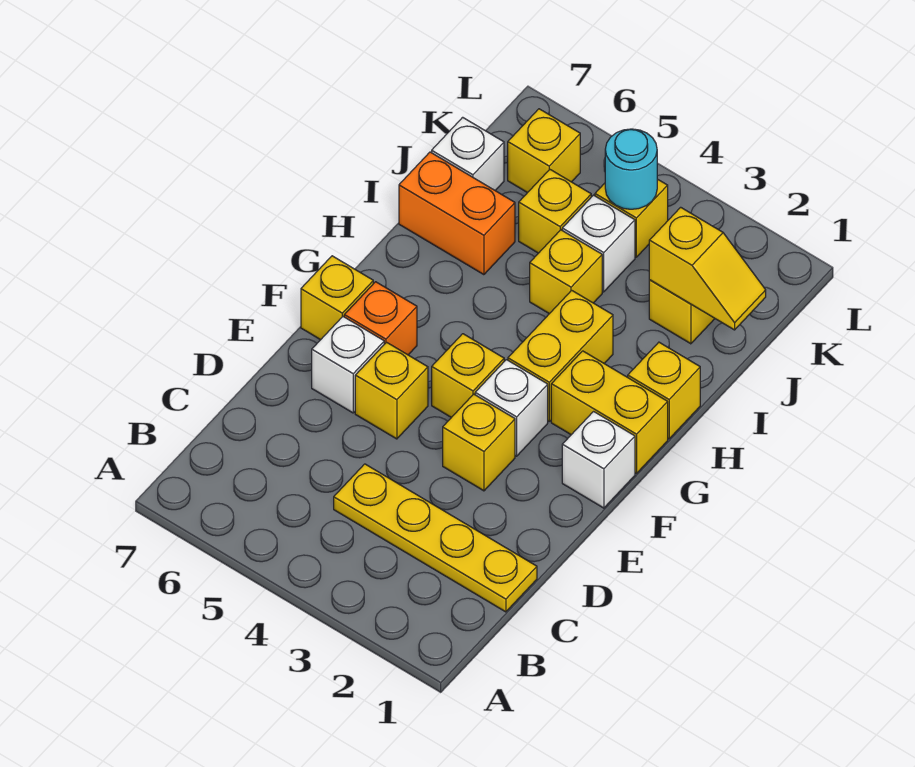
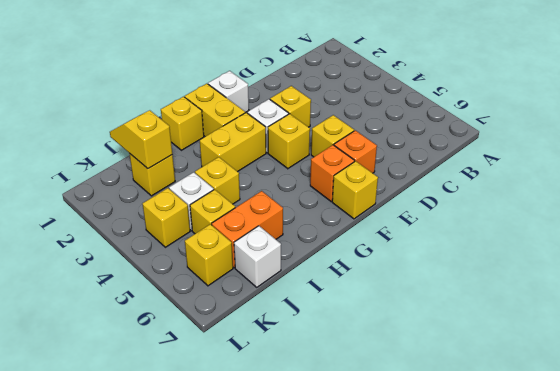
yellow 1x4 plate [334,464,537,612] -> none
white 1x1 brick [312,317,384,413] -> orange 1x1 brick [334,130,377,173]
orange 1x2 brick [399,152,515,275] -> orange 1x2 brick turned to [212,191,283,268]
cyan 1x1 round brick [605,129,657,209] -> none

